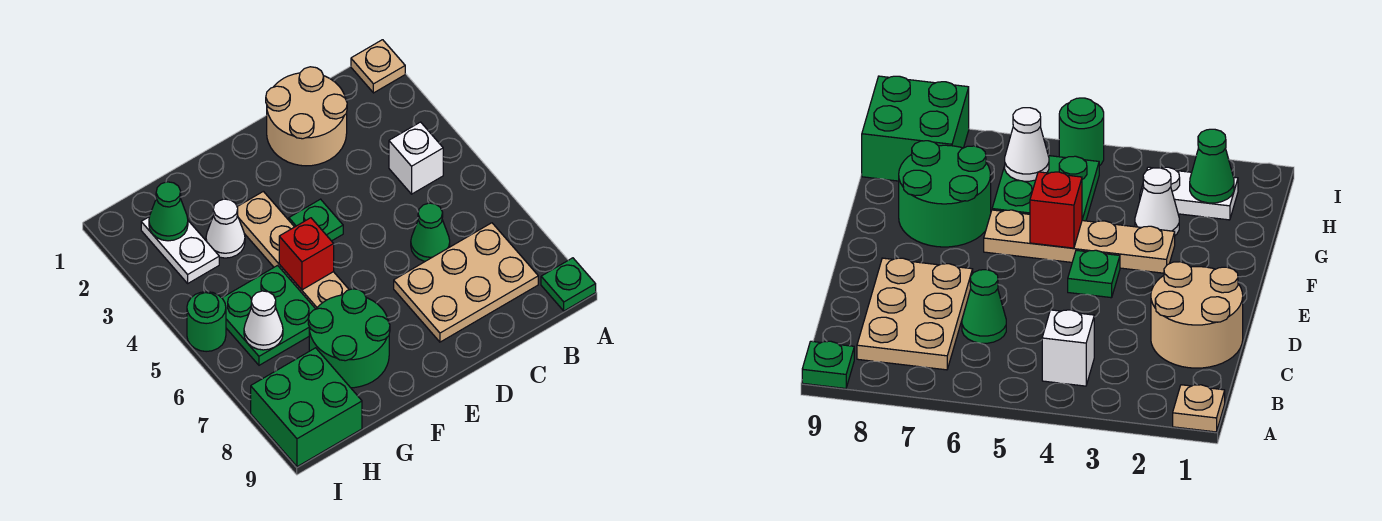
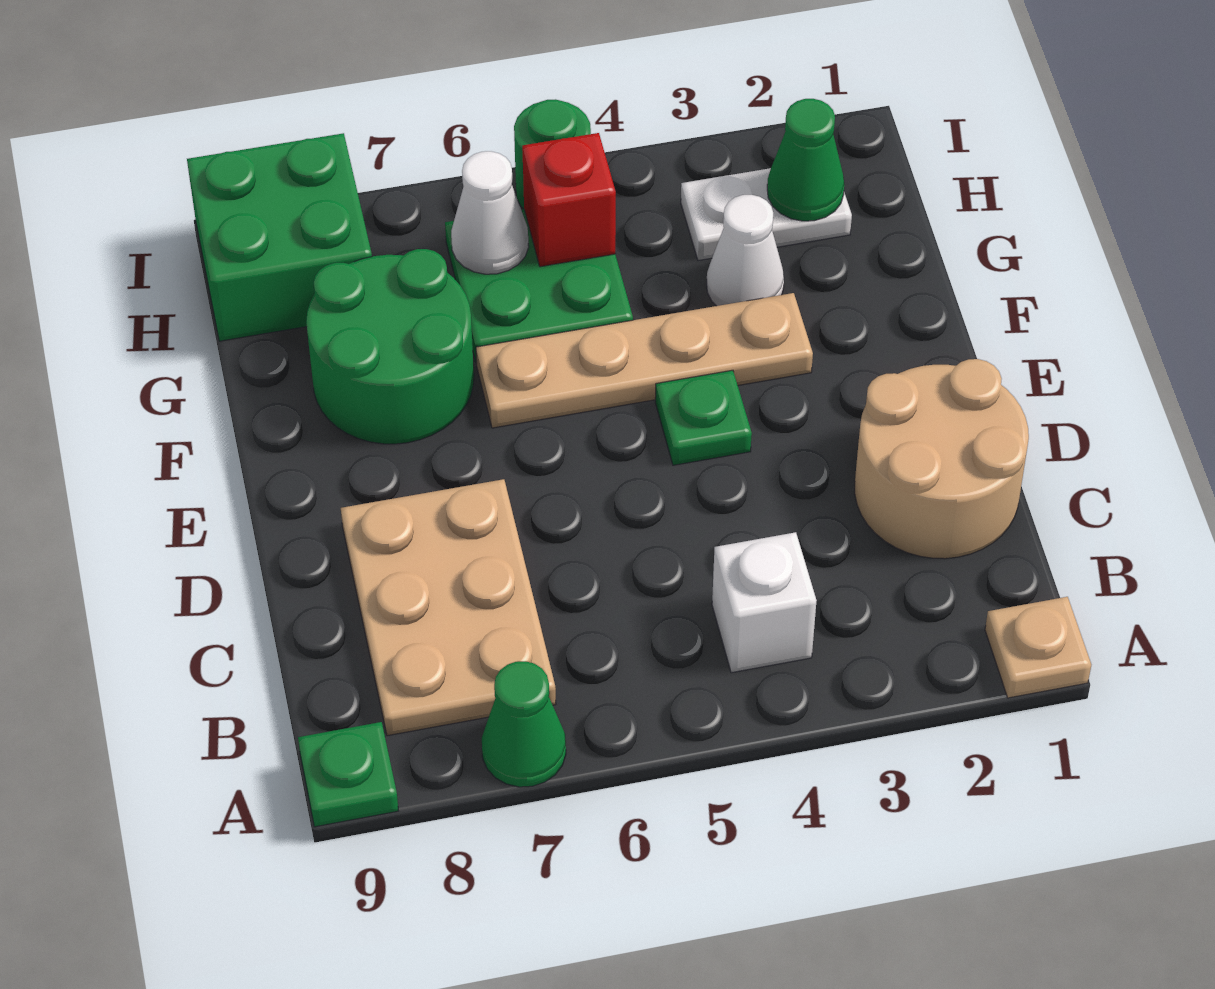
green 1x1 cone [411,203,450,261] -> green 1x1 cone moved to [482,661,566,787]
red 1x1 brick [279,218,334,290] -> red 1x1 brick moved to [522,133,616,267]

